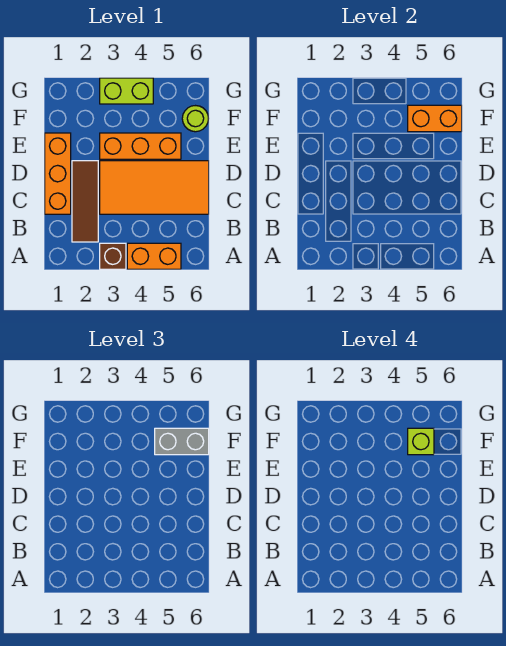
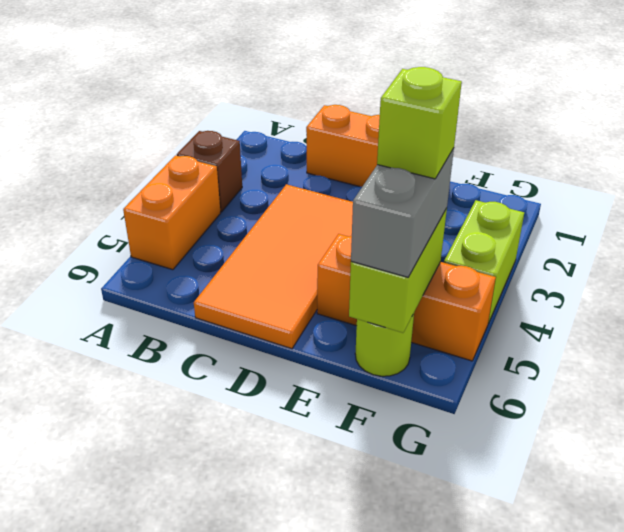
brown 1x3 tile [72,161,98,242] -> none
orange 1x3 brick [100,133,181,159] -> orange 1x3 brick turned to [317,234,496,361]
orange 1x2 brick [408,105,462,132] -> lime 1x2 brick [349,208,447,333]

